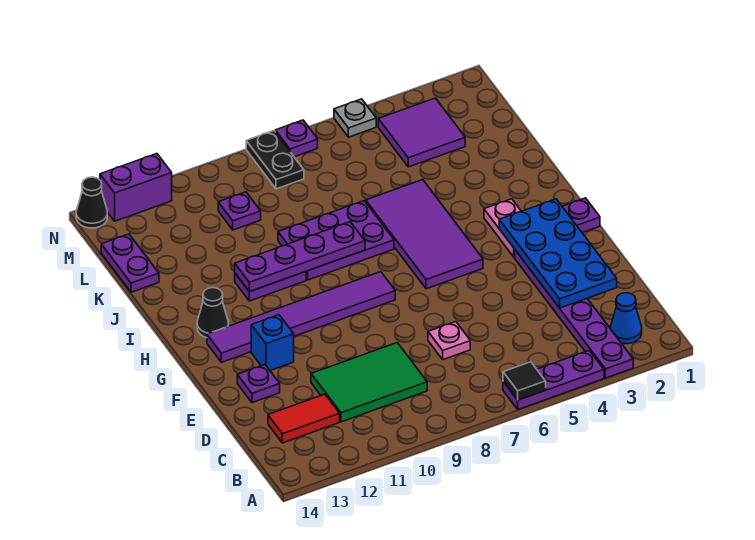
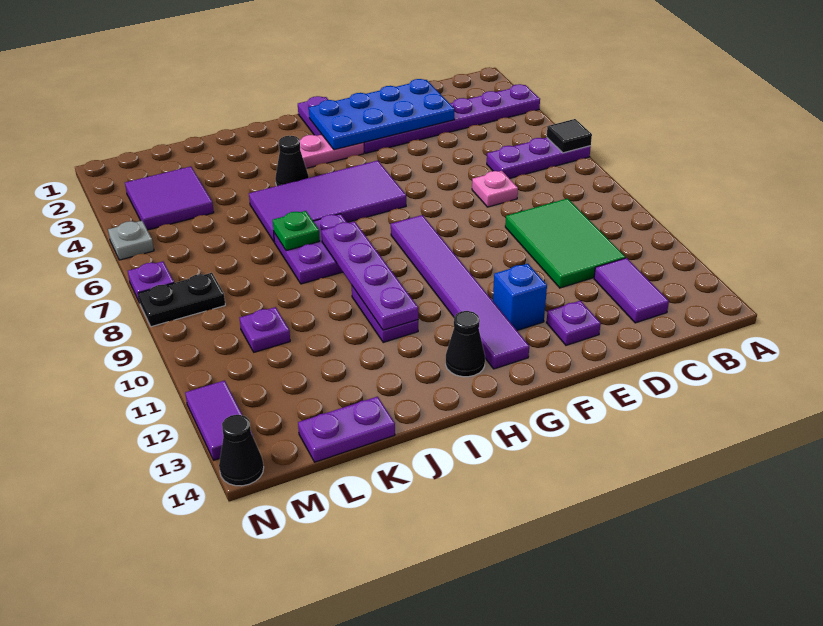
purple 1x3 plate [503,350,604,410] -> purple 1x3 plate turned to [487,138,591,179]
blue 1x1 cone [610,293,642,344] -> none
red 1x2 tile [268,394,340,443] -> purple 1x2 tile [594,258,669,323]
none -> black 1x1 cone [275,136,309,186]
purple 2x3 plate [278,201,394,280] -> purple 2x2 plate [274,214,346,284]
none -> green 1x1 plate [273,211,320,251]
purple 1x2 brick [100,154,172,221] -> purple 1x2 tile [185,380,253,460]

